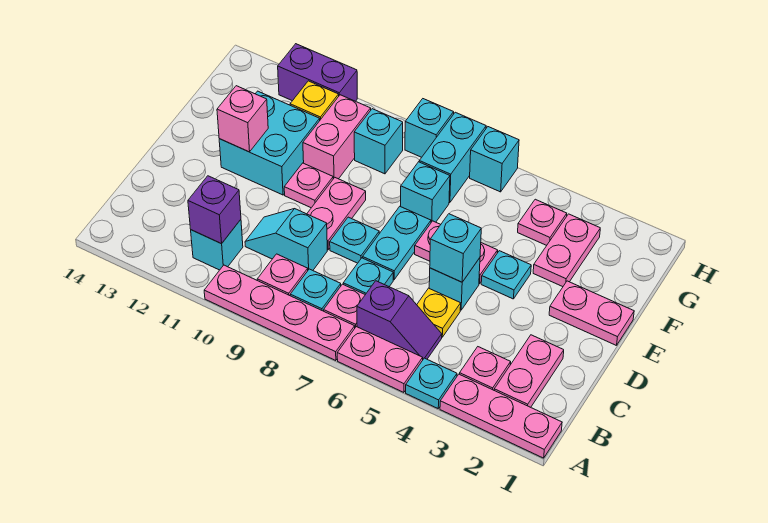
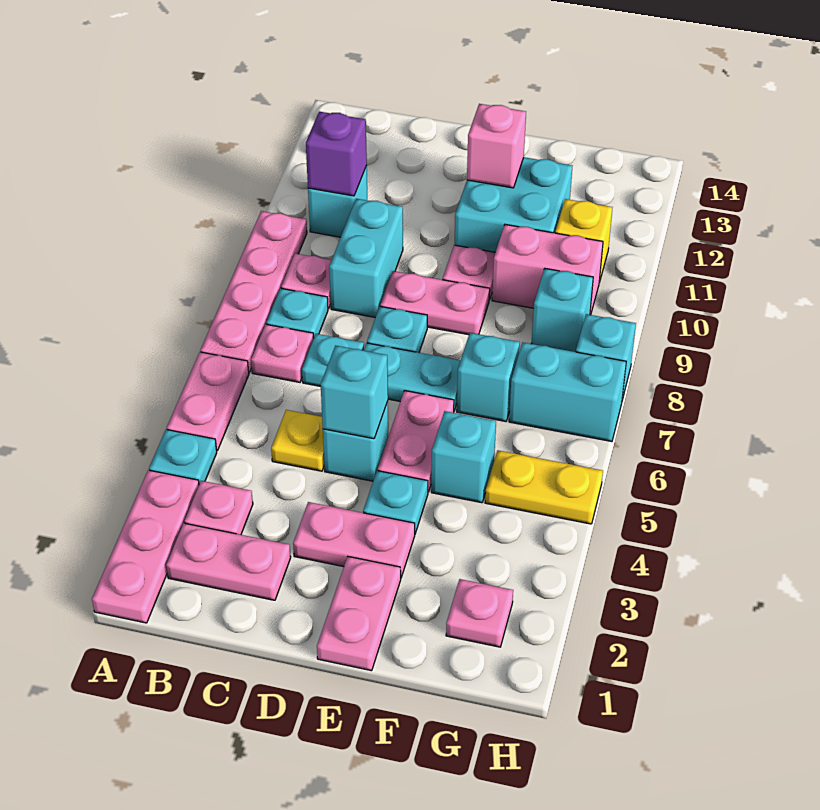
purple 1x2 slope [357,281,442,359] -> none
cyan 1x2 slope [245,209,327,270] -> cyan 1x2 brick [329,199,403,318]
pink 1x2 plate [533,214,600,287] -> pink 1x2 plate moved to [293,502,415,577]
pink 1x1 plate [518,199,567,245] -> pink 1x1 plate moved to [446,579,513,647]
none -> yellow 1x2 plate [485,450,603,524]
cyan 1x1 brick [470,127,519,192] -> cyan 1x1 brick moved to [431,411,496,503]
purple 1x2 brick [278,44,357,101] -> none

